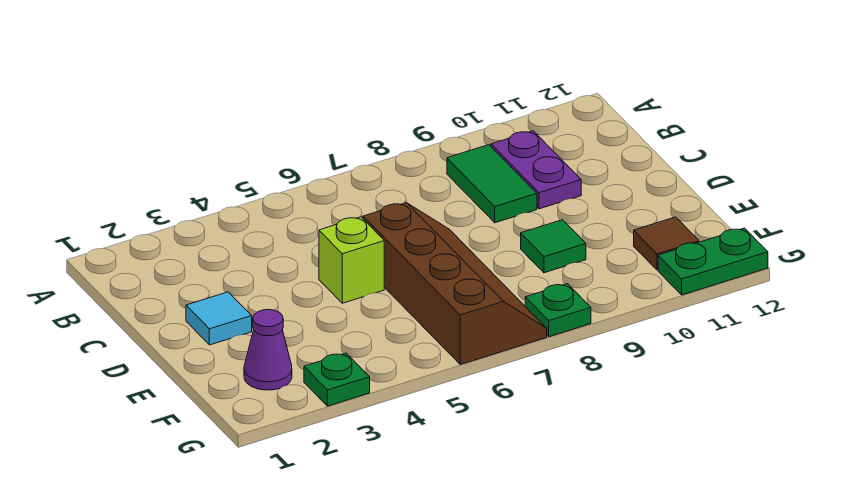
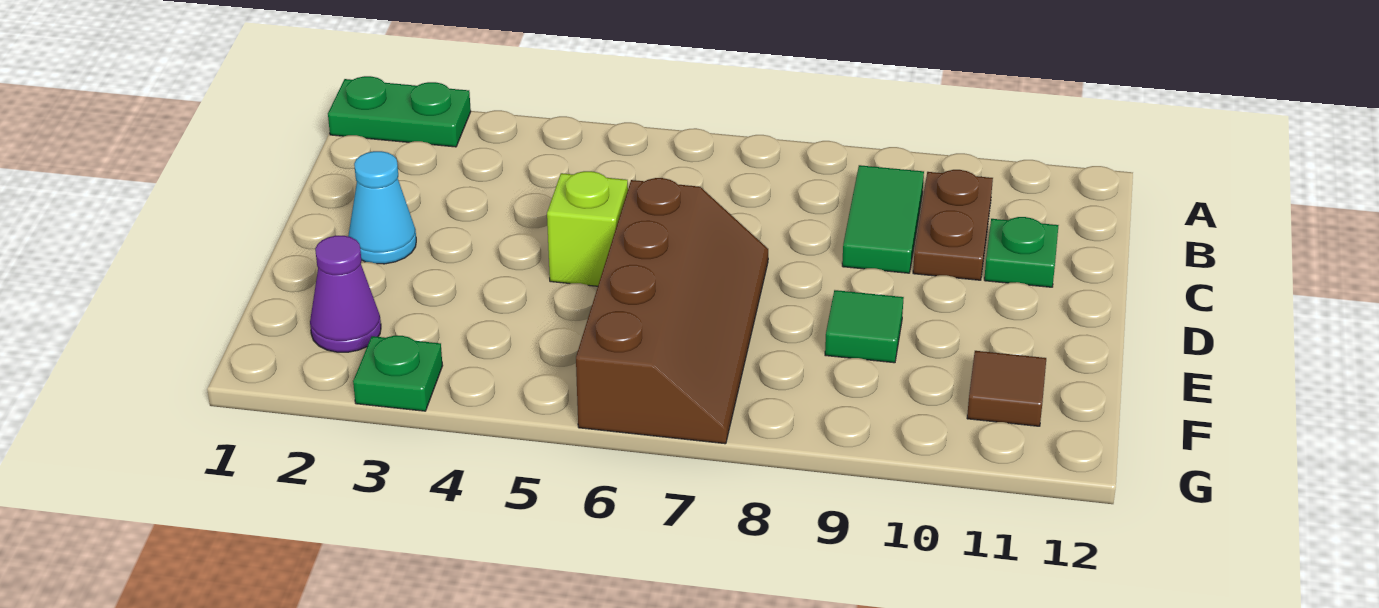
purple 1x2 plate [491,131,581,209] -> brown 1x2 plate [913,170,993,280]
cyan 1x1 tile [186,292,252,345] -> cyan 1x1 cone [348,151,416,264]
green 1x1 plate [525,284,591,337] -> green 1x1 plate moved to [984,217,1059,287]
green 1x2 plate [658,228,768,295] -> green 1x2 plate moved to [328,76,471,147]

